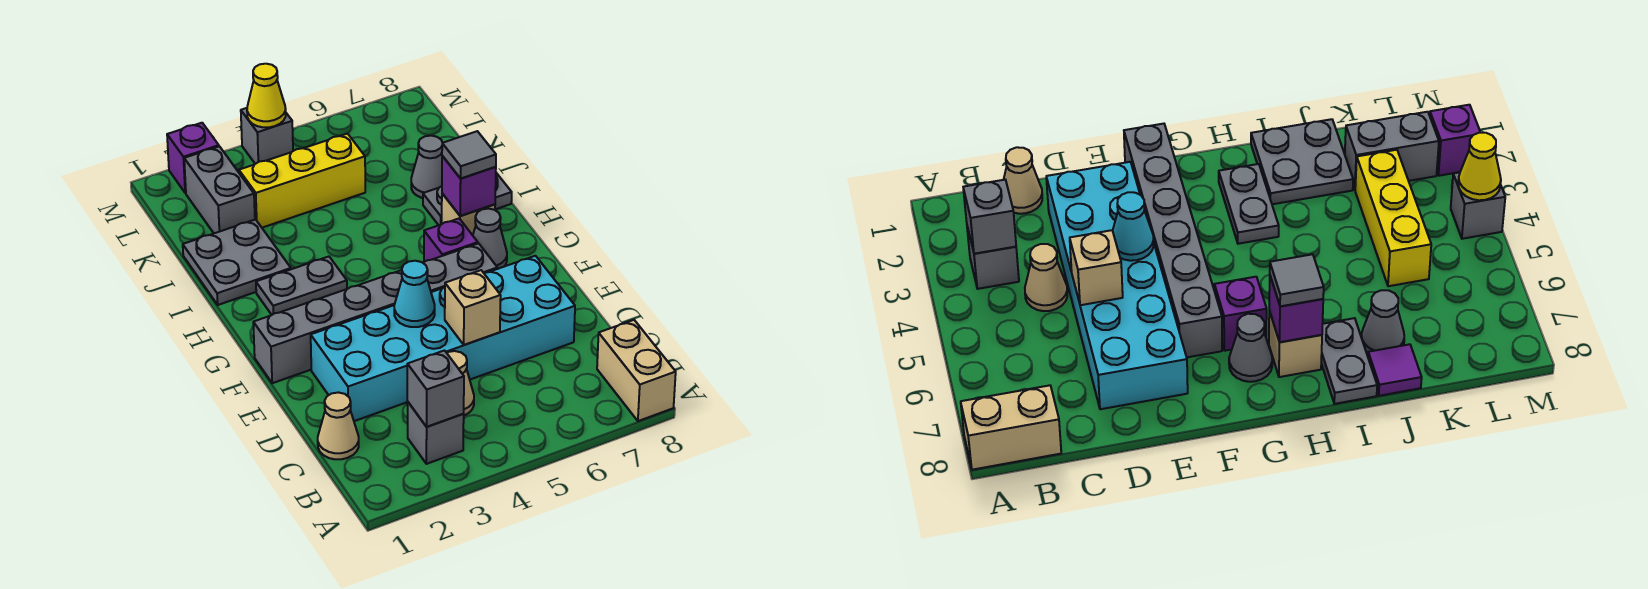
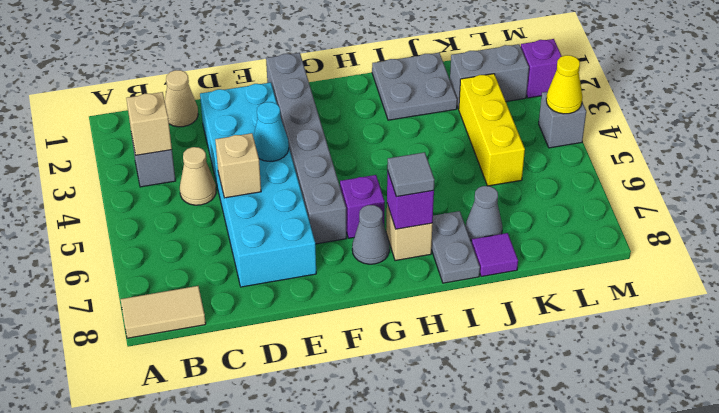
tan 1x2 brick [597,320,676,421] -> tan 1x2 tile [121,286,206,338]
grey 1x1 brick [407,351,464,427] -> tan 1x1 brick [126,92,172,155]
grey 1x2 plate [256,257,347,315] -> none

